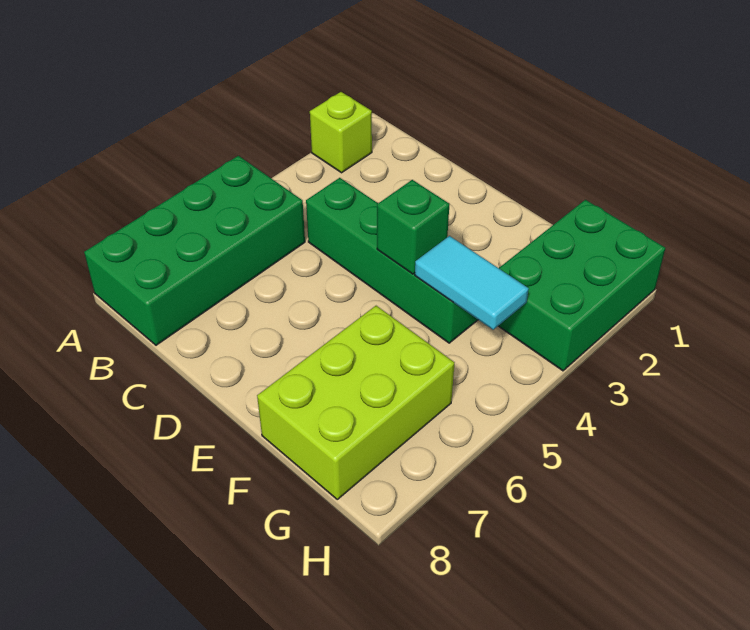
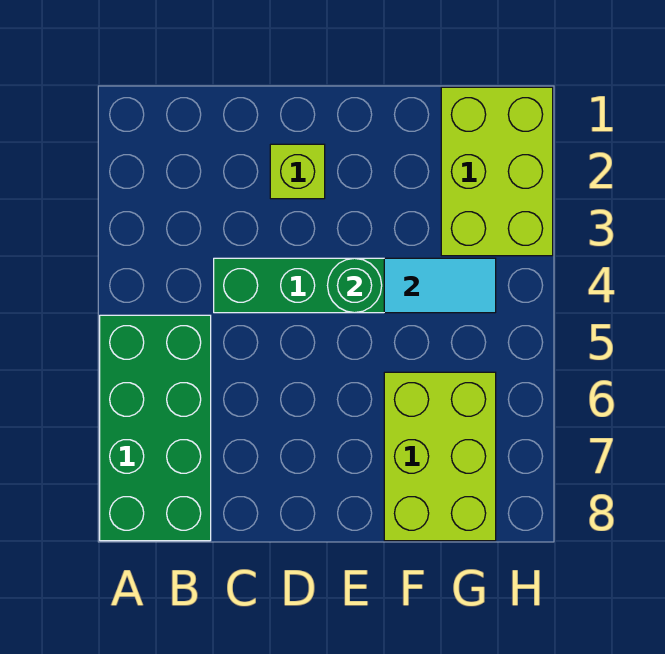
lime 1x1 brick [310,92,372,173] -> lime 1x1 brick moved to [270,144,325,199]
green 1x1 brick [377,180,449,274] -> green 1x1 round brick [328,258,382,313]
green 2x3 brick [499,200,665,371] -> lime 2x3 brick [441,87,553,256]

